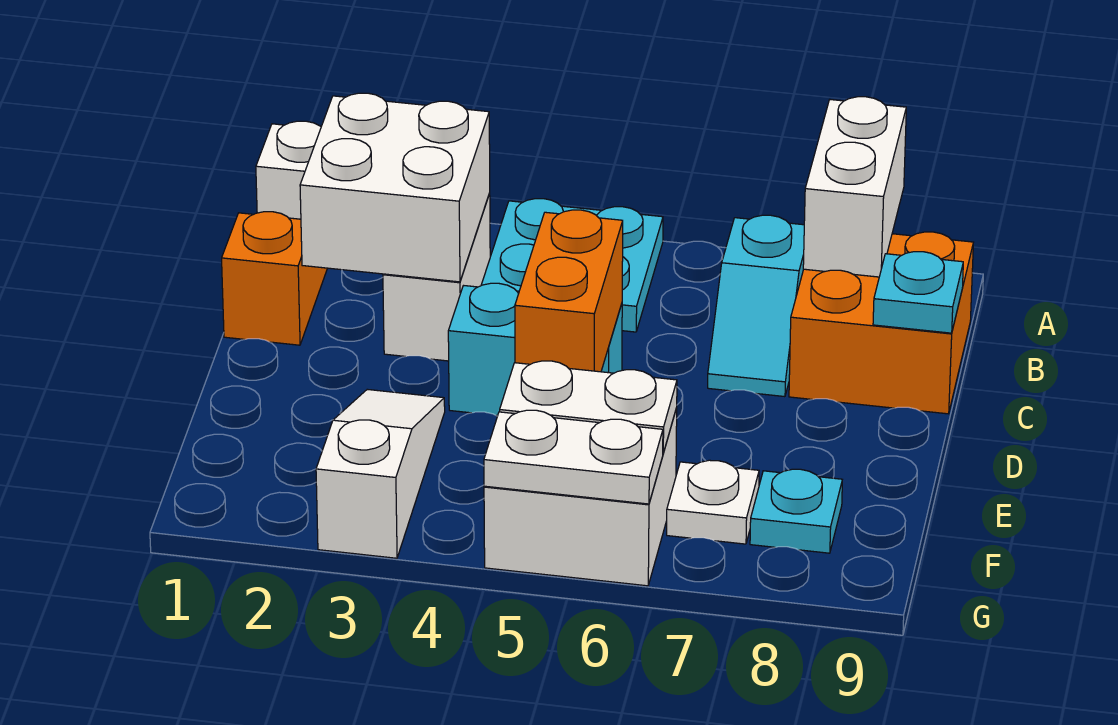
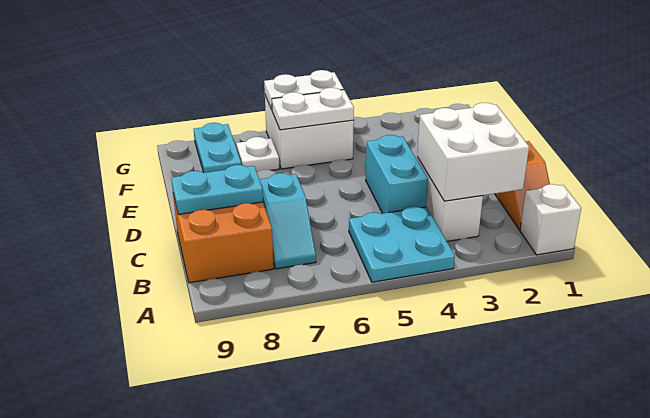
white 1x2 brick [803,97,906,277] -> none
cyan 1x2 slope [708,215,804,397] -> cyan 1x2 slope turned to [259,173,316,269]
cyan 1x1 plate [873,252,963,333] -> cyan 1x2 plate [171,165,263,214]
cyan 1x2 brick [448,283,622,416] -> cyan 1x2 brick turned to [366,135,428,213]
orange 1x2 brick [515,210,623,372] -> none
white 1x3 slope [316,389,445,558] -> none
cyan 1x1 plate [750,469,842,553] -> cyan 1x2 plate [194,123,241,173]

